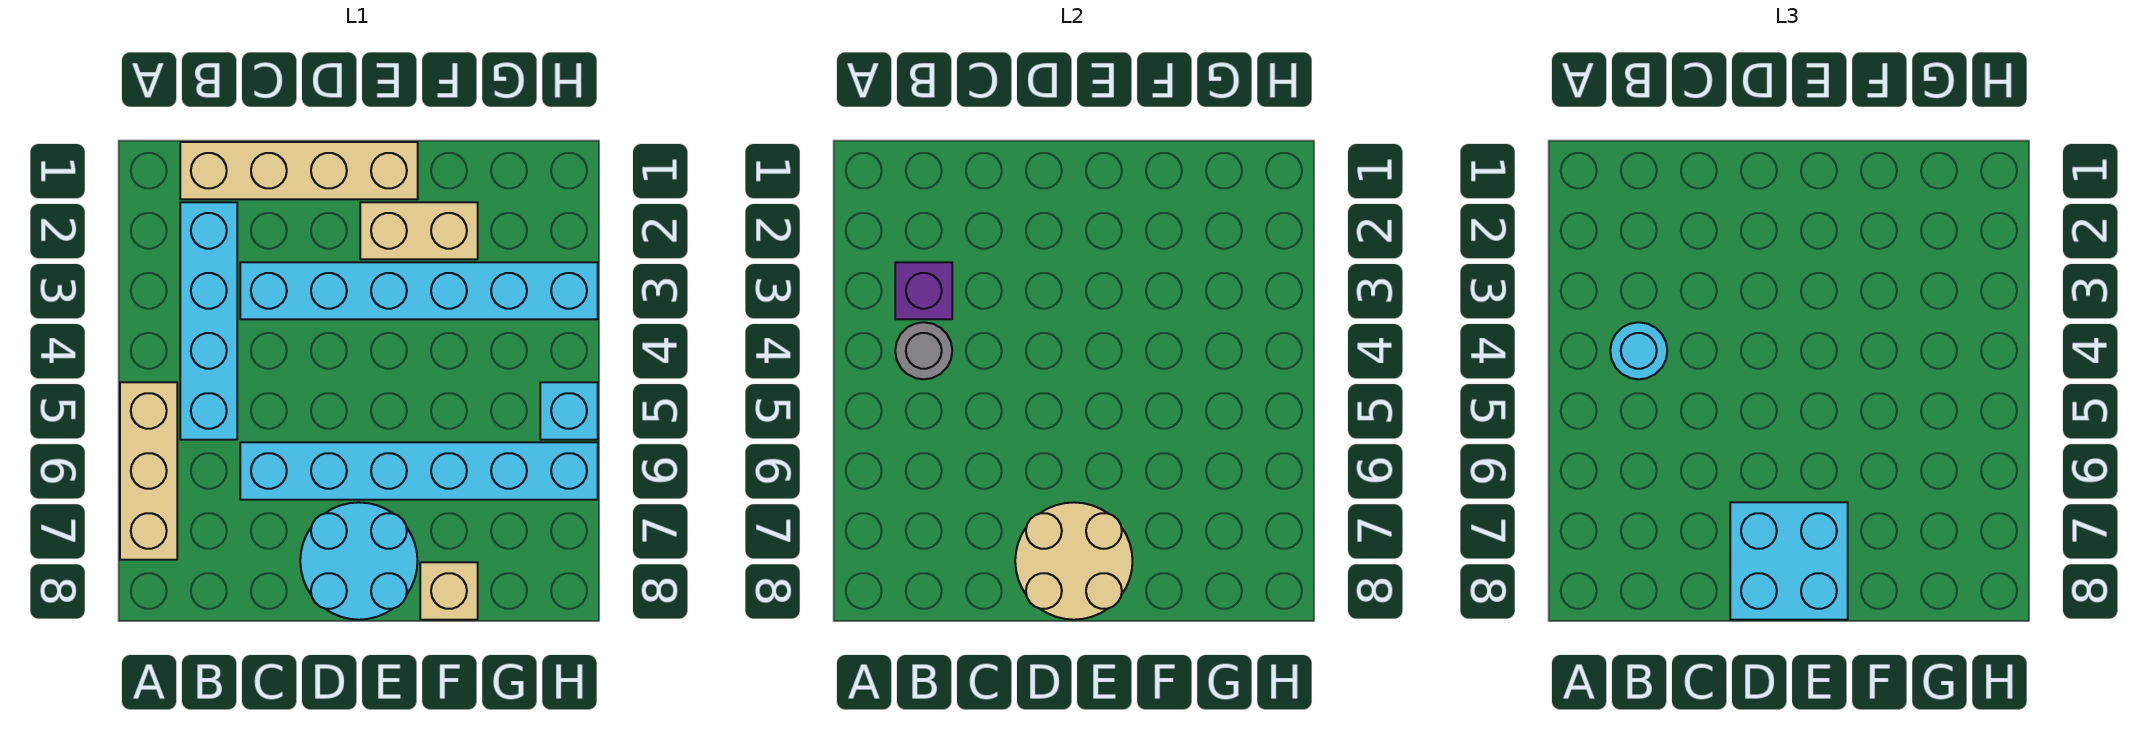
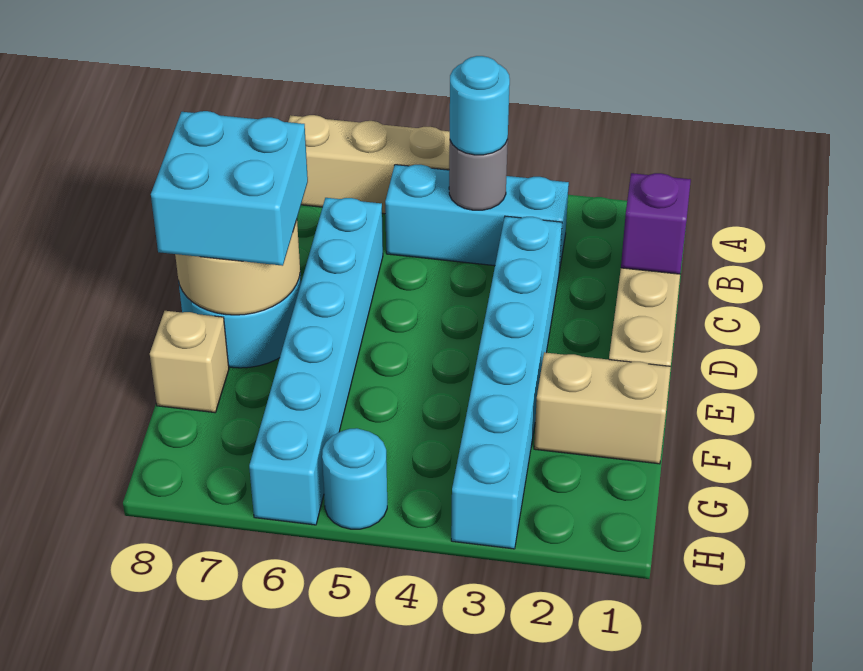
cyan 1x4 brick [180,202,237,440] -> cyan 1x3 brick [385,165,569,271]
purple 1x1 brick [895,262,952,319] -> purple 1x1 brick moved to [621,173,691,274]
tan 1x2 brick [360,202,478,259] -> tan 1x2 brick turned to [534,352,671,464]
cyan 1x1 brick [540,382,598,440] -> cyan 1x1 round brick [322,428,387,529]

